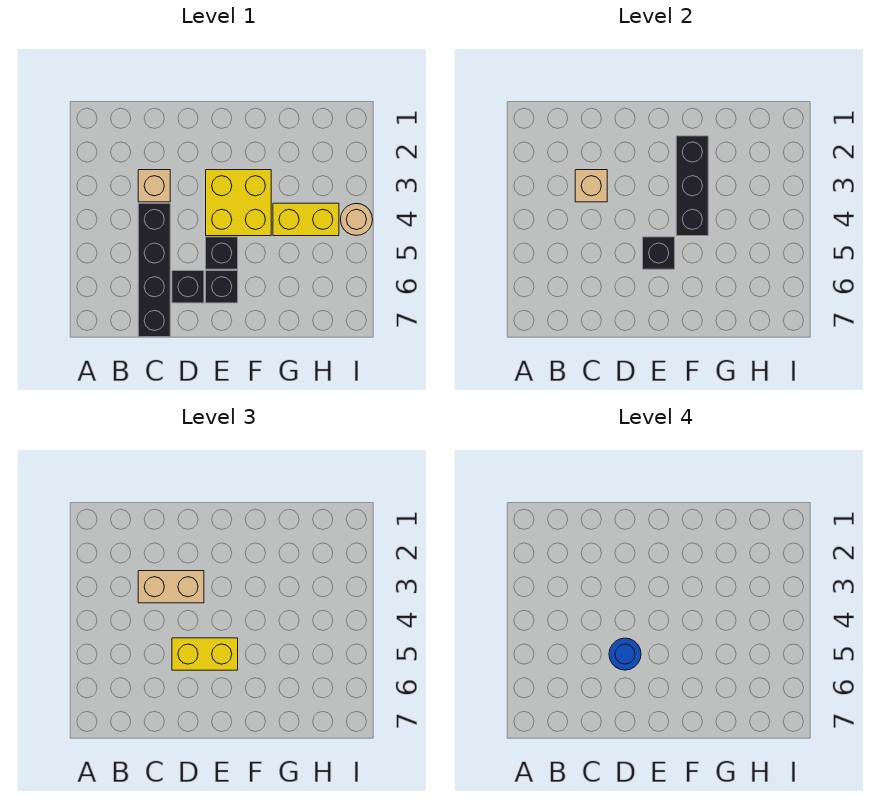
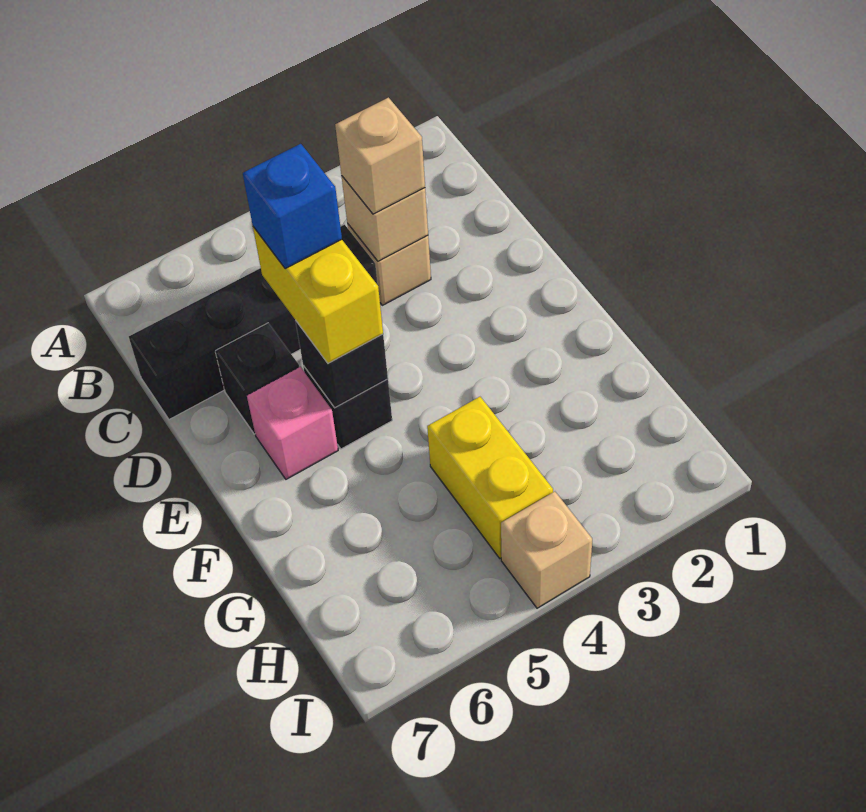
tan 1x2 brick [138,571,204,603] -> tan 1x1 brick [335,98,425,214]
blue 1x1 round brick [609,638,641,670] -> blue 1x1 brick [243,144,342,269]
yellow 2x2 brick [206,170,271,236] -> none
black 1x1 brick [206,271,238,303] -> pink 1x1 brick [247,367,338,479]
black 1x3 brick [676,136,708,236] -> none
tan 1x1 round brick [341,204,372,235] -> tan 1x1 brick [501,492,592,608]

